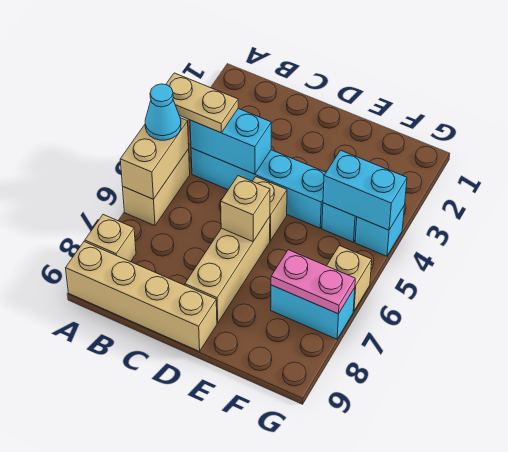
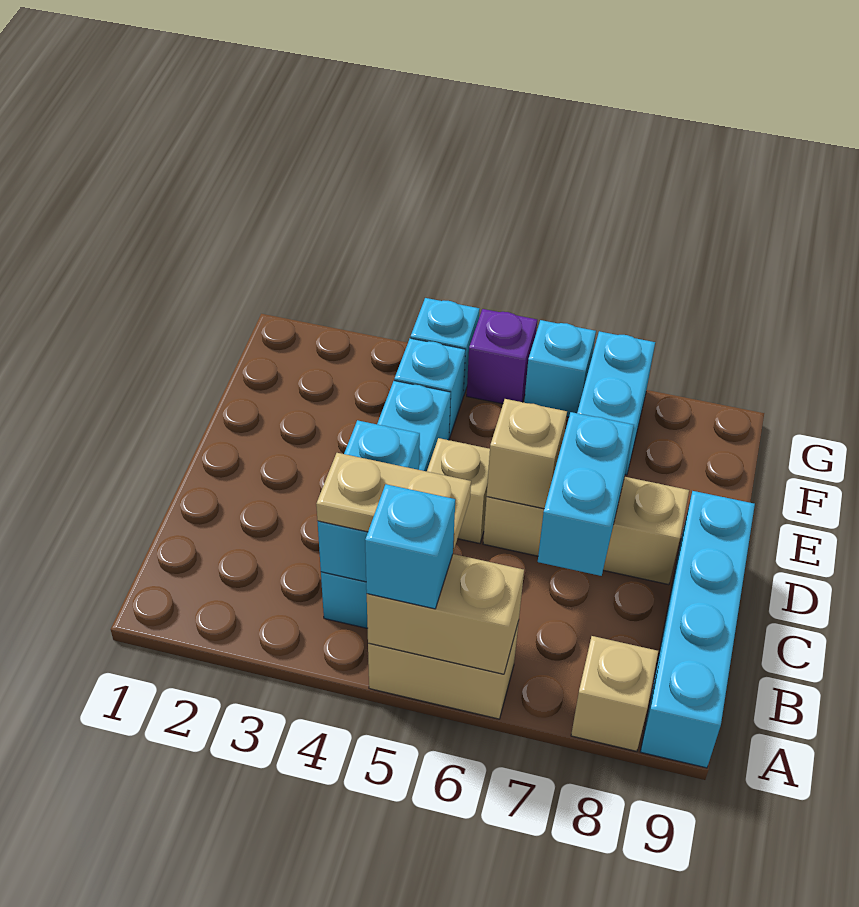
tan 1x2 plate [166,73,238,133] -> tan 1x2 plate turned to [316,453,471,551]
cyan 1x1 cone [145,84,181,140] -> cyan 1x1 brick [365,484,455,609]
tan 1x4 brick [66,242,217,351] -> cyan 1x4 brick [640,491,755,768]
cyan 1x2 brick [323,150,407,230] -> cyan 1x2 brick moved to [538,412,634,576]
pink 1x2 plate [271,250,355,314] -> none
none -> purple 1x1 brick [467,309,537,404]
tan 1x1 brick [327,246,372,311] -> cyan 1x1 brick [524,320,596,417]

